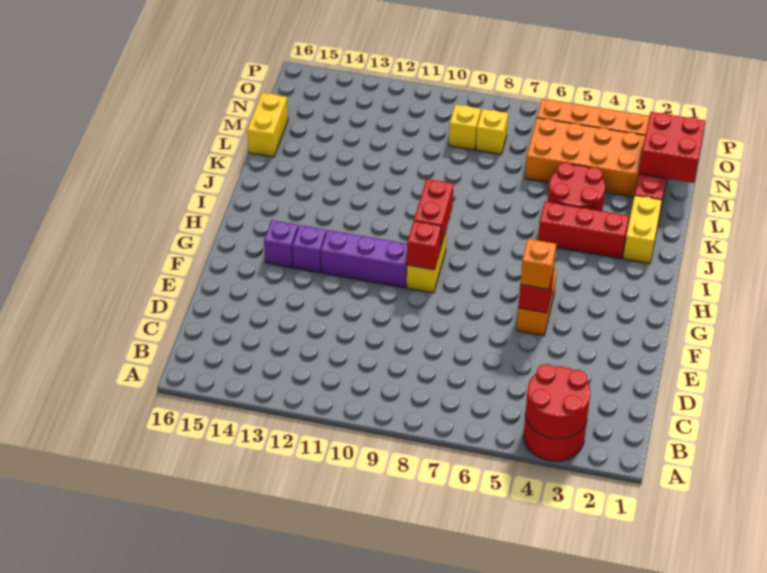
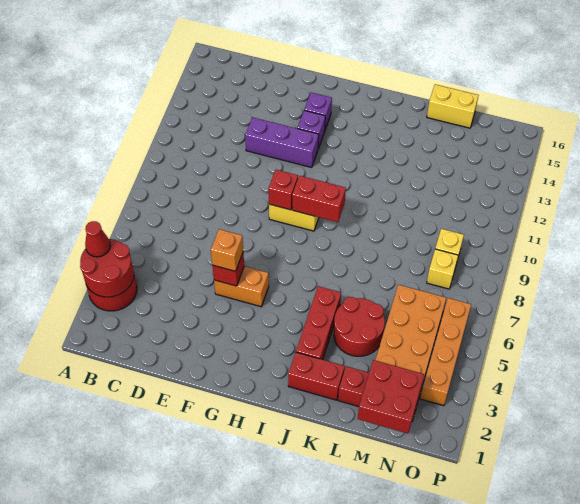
none -> red 1x1 cone [85,221,110,257]
purple 1x3 brick [321,230,407,288] -> purple 1x3 brick turned to [245,117,319,167]
yellow 1x2 brick [623,195,662,263] -> red 1x2 brick [288,352,345,400]

